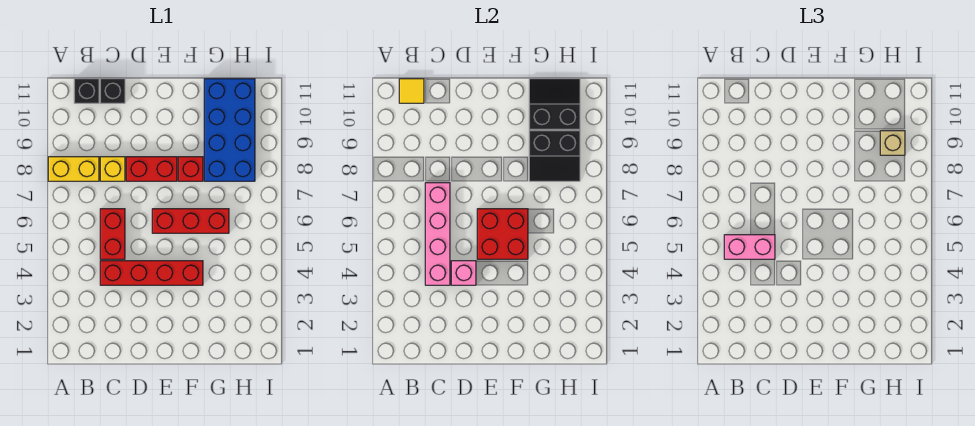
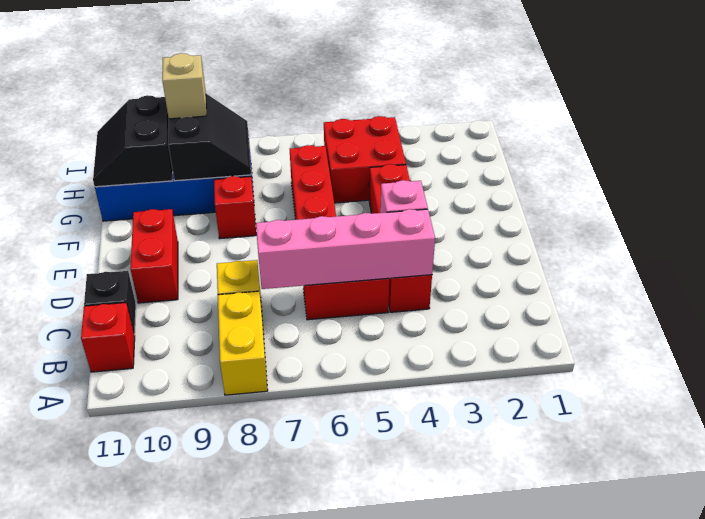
pink 1x2 brick [724,235,775,259] -> none
black 1x1 brick [74,79,99,103] -> red 1x1 brick [81,303,135,372]
yellow 1x1 tile [399,79,424,103] -> none
red 1x2 brick [126,157,177,181] -> red 1x2 brick moved to [130,209,178,303]
red 2x2 brick [477,209,528,259] -> red 2x2 brick moved to [324,116,406,203]

